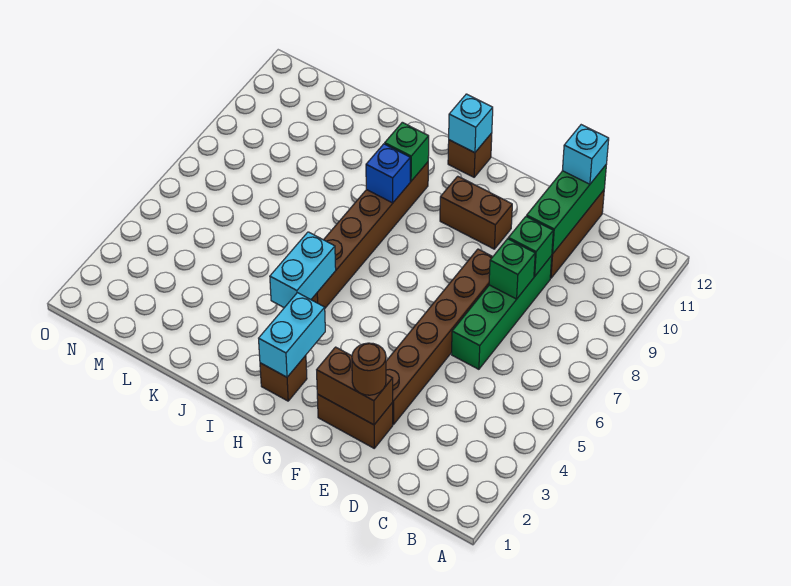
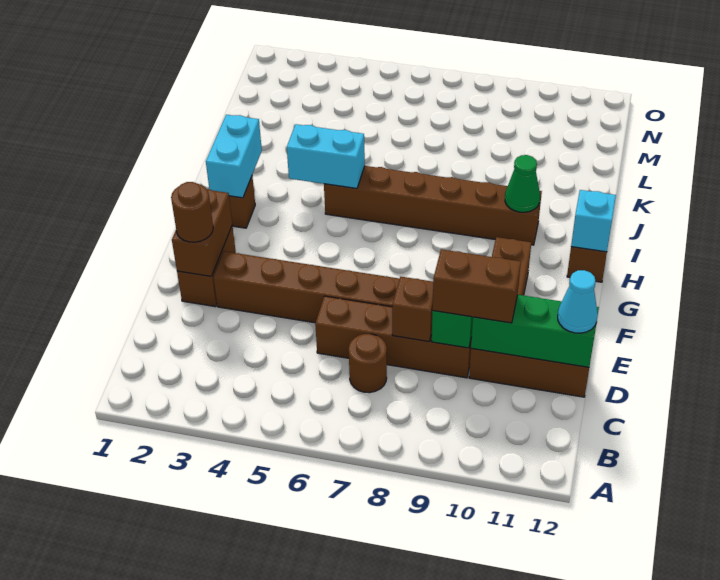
none -> brown 1x1 round brick [349,334,387,393]
green 1x4 brick [452,256,552,369] -> brown 1x4 brick [315,296,472,378]
green 1x1 brick [489,239,535,299] -> brown 1x1 brick [392,277,433,342]
none -> brown 1x2 brick [433,249,521,323]
cyan 1x1 brick [562,125,609,184] -> cyan 1x1 cone [558,270,598,333]
cyan 1x2 brick [259,293,325,377] -> cyan 1x2 brick turned to [206,115,262,198]
blue 1x1 brick [366,144,410,203] -> none
green 1x1 brick [385,122,429,181] -> green 1x1 cone [505,155,540,212]

